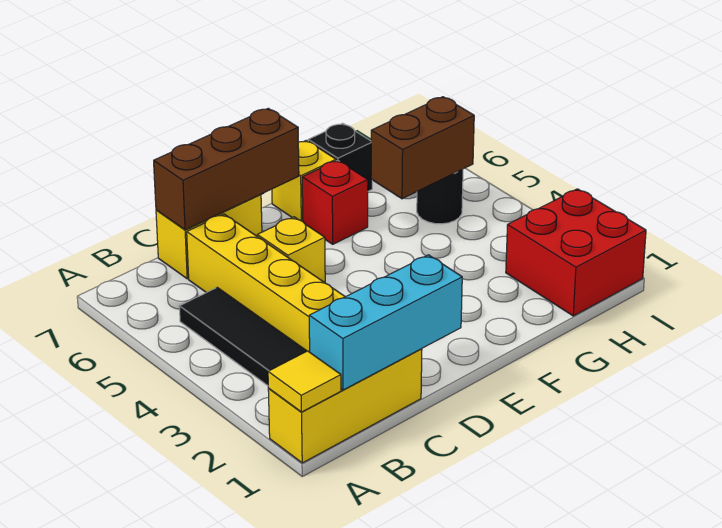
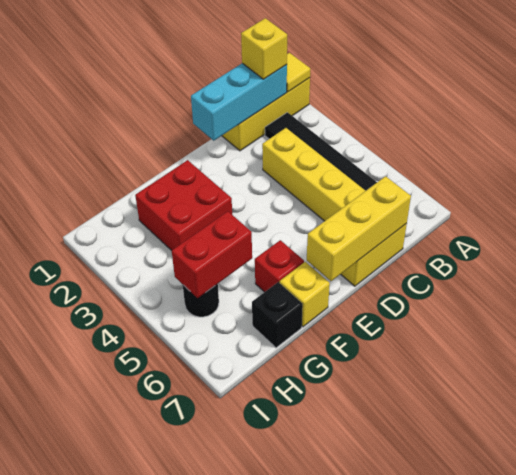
brown 1x3 brick [154,108,299,230] -> yellow 1x3 brick [307,176,411,281]
yellow 1x1 brick [257,217,325,283] -> yellow 1x1 brick moved to [241,18,287,79]
brown 1x2 brick [371,97,474,199] -> red 1x2 brick [172,211,252,298]
red 2x2 brick [506,189,646,316] -> red 2x2 brick moved to [135,160,232,251]

